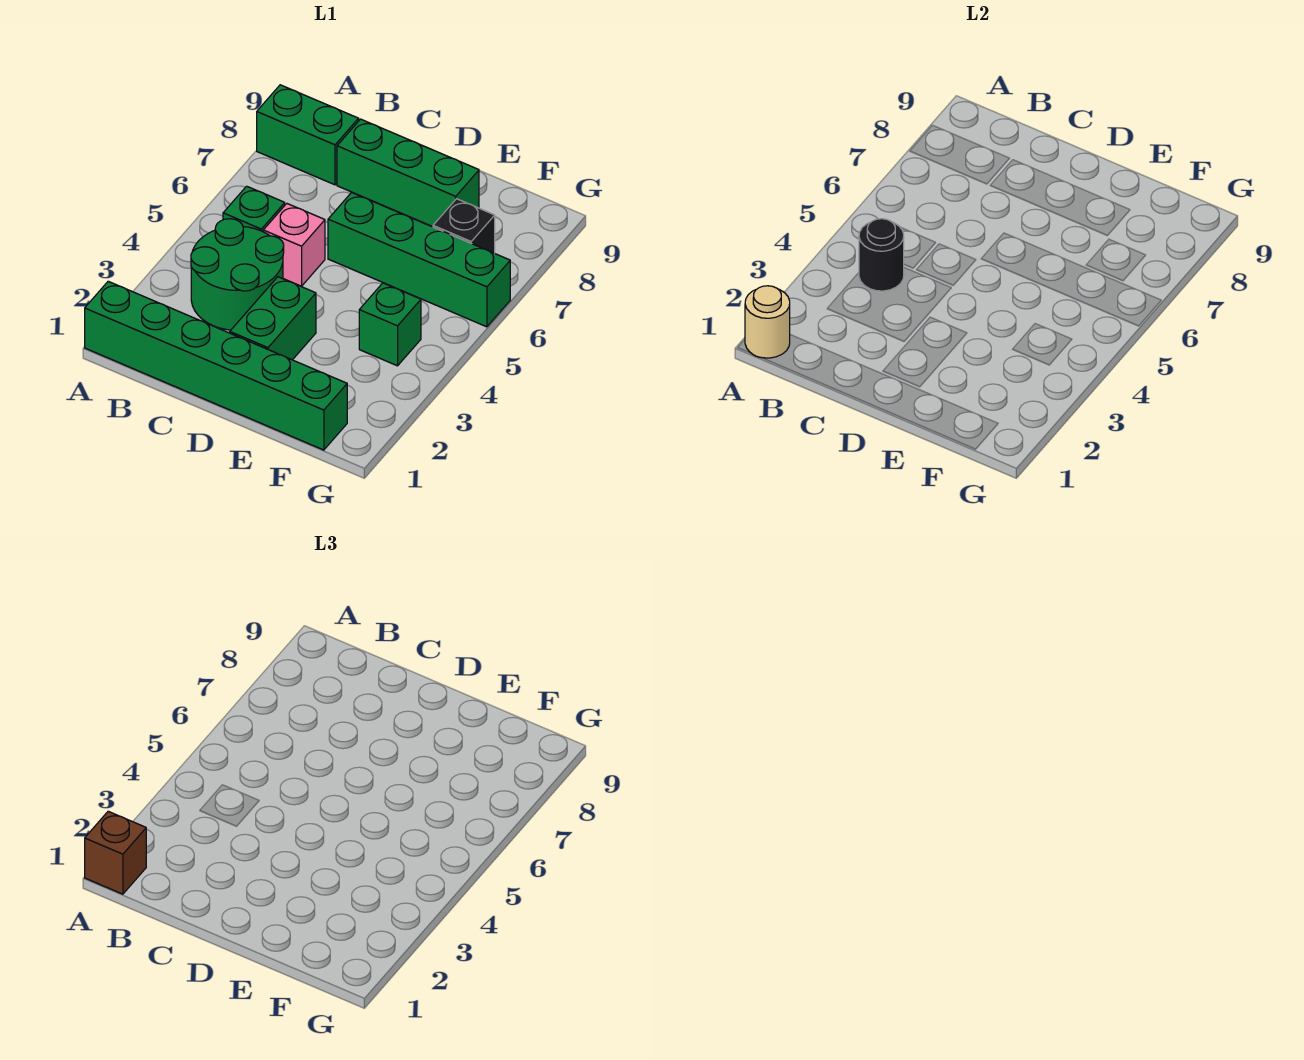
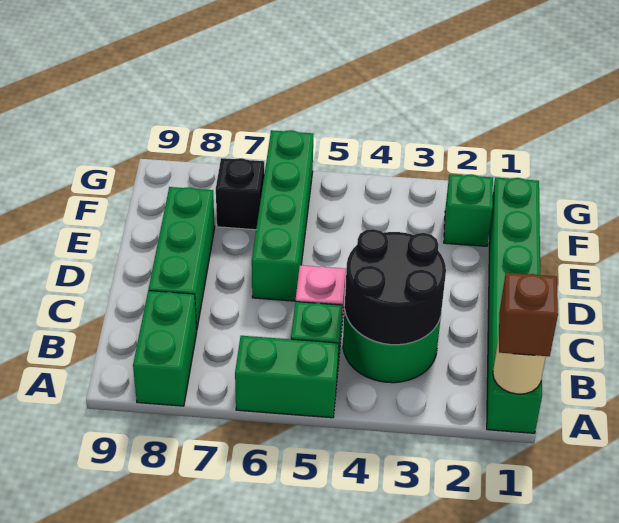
black 1x1 round brick [859,219,904,291] -> black 2x2 round brick [345,229,446,345]
green 1x2 brick [230,277,316,360] -> green 1x2 brick moved to [235,336,339,418]
green 1x1 brick [359,283,421,366] -> green 1x1 brick moved to [444,174,493,246]

